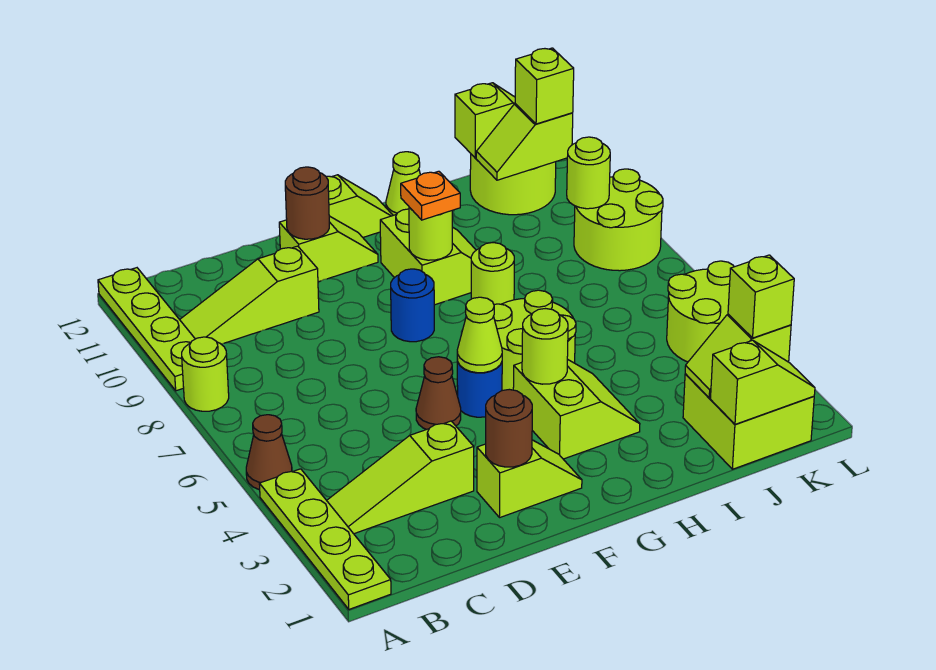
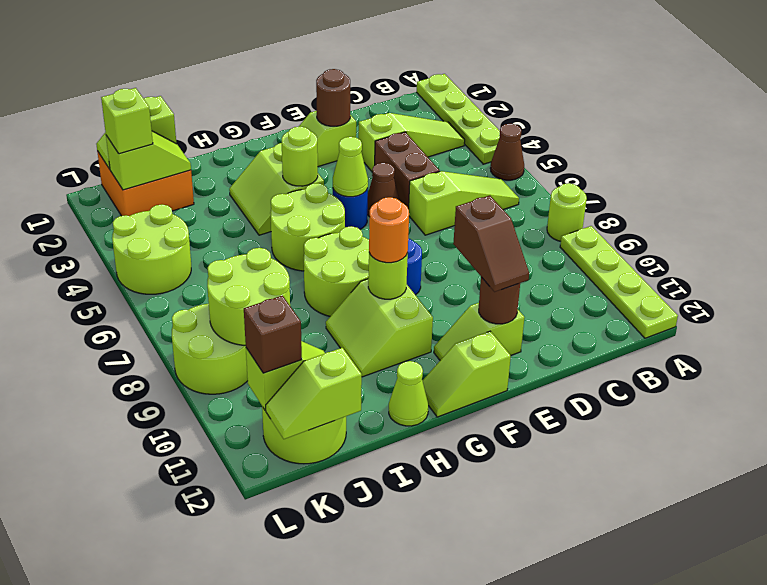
lime 1x3 slope [180,246,319,344] -> lime 1x3 slope moved to [409,171,519,235]
none -> brown 1x2 brick [375,132,440,209]
none -> brown 1x2 slope [453,195,529,292]
orange 1x1 plate [401,171,460,220] -> orange 1x1 round brick [369,197,409,263]
lime 1x1 round brick [471,243,514,304] -> lime 2x2 round brick [304,226,369,316]
lime 2x2 brick [683,374,814,469] -> orange 2x2 brick [97,151,194,216]
lime 1x1 round brick [567,137,610,209] -> lime 2x2 round brick [207,248,290,345]
lime 1x1 brick [515,48,574,124] -> brown 1x1 brick [244,295,302,373]

